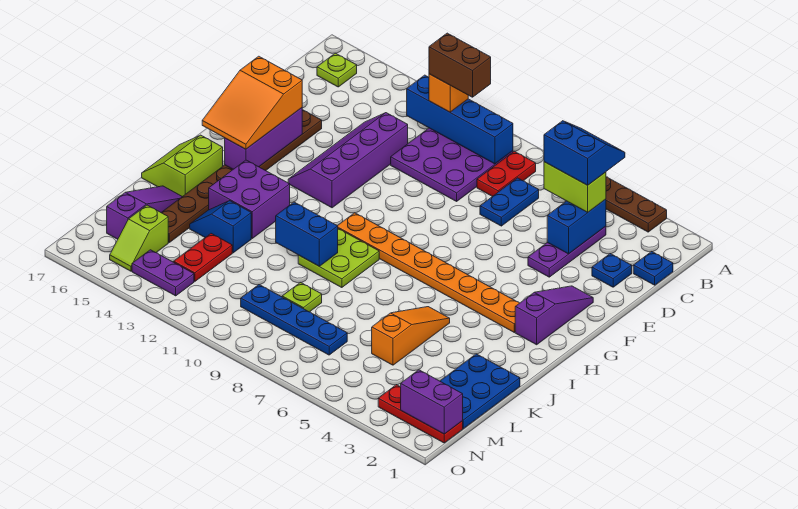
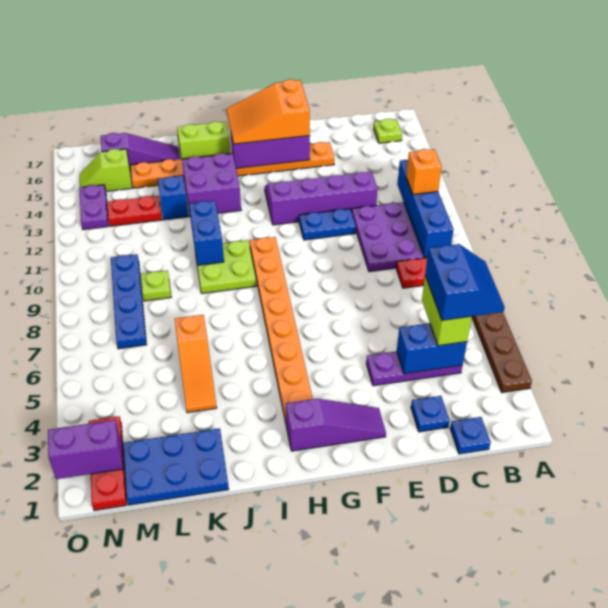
brown 1x2 brick [429,33,491,97] -> none
blue 1x2 plate [480,178,539,226] -> blue 1x2 plate moved to [299,209,356,240]
brown 1x8 plate [161,110,322,242] -> orange 1x8 plate [131,142,334,188]
orange 1x3 slope [372,307,450,365] -> orange 1x3 slope turned to [175,315,217,413]
purple 1x2 brick [401,370,463,434] -> purple 1x2 brick turned to [48,420,123,479]

